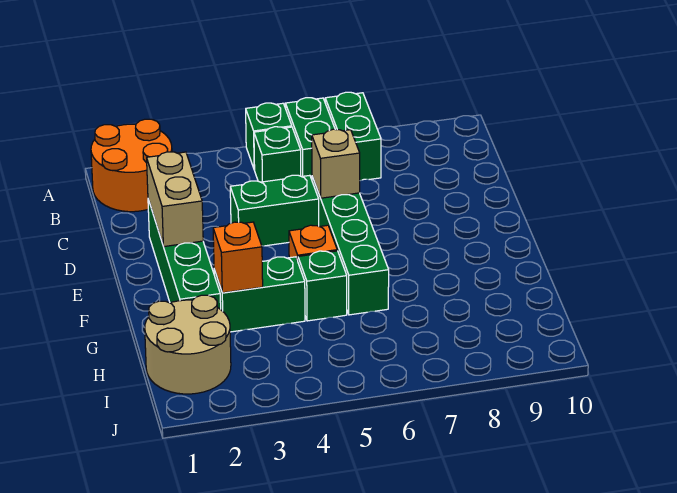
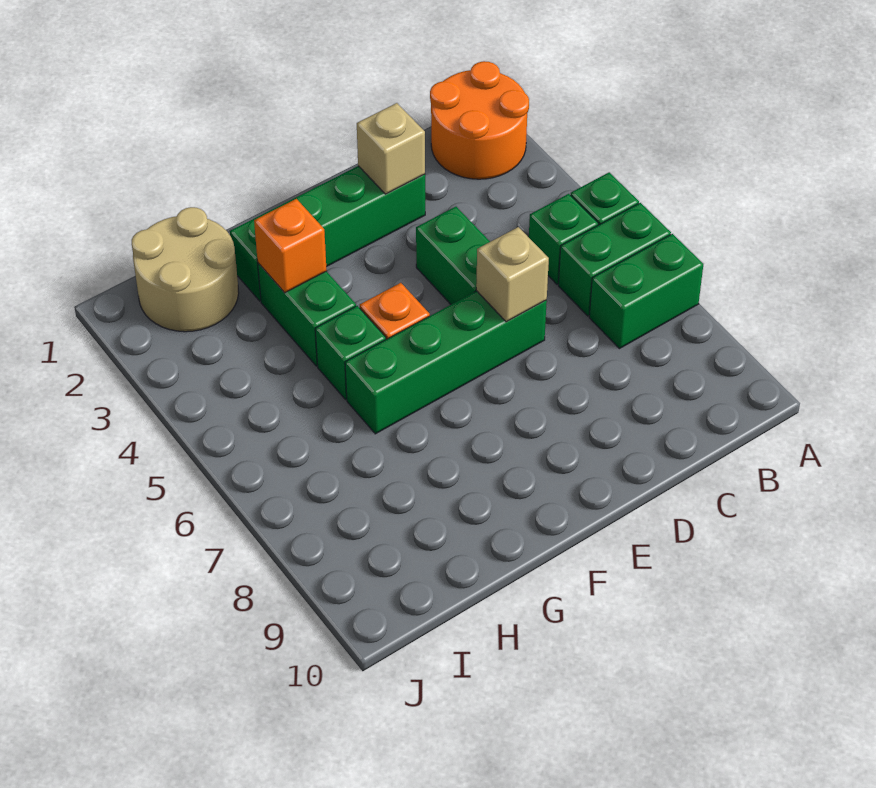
tan 1x2 brick [147,152,203,247] -> tan 1x1 brick [357,103,425,194]

